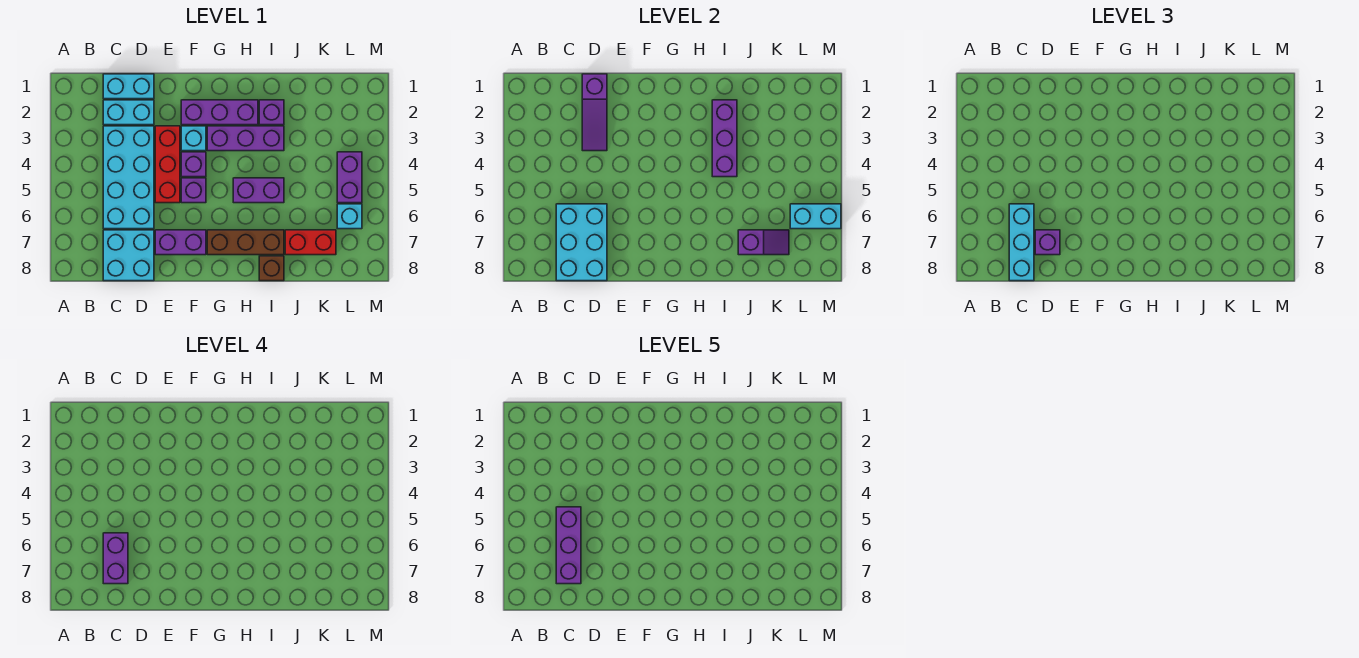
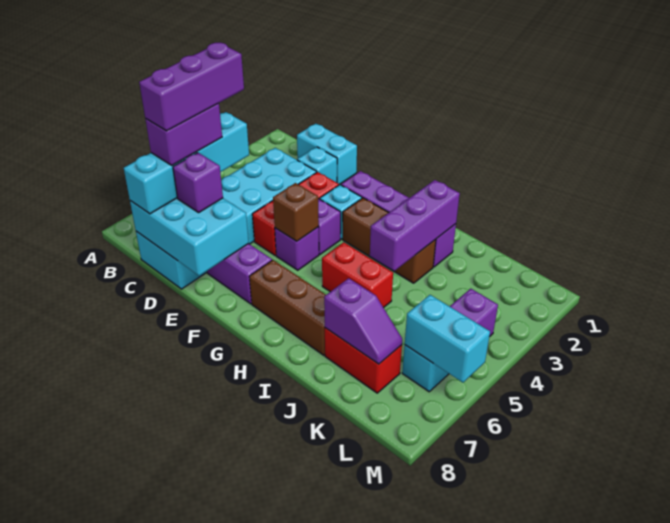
cyan 1x2 brick [103,100,154,125] -> cyan 1x1 brick [297,147,337,183]
cyan 2x3 brick [556,204,607,281] -> cyan 2x3 brick turned to [130,198,249,276]
cyan 1x3 brick [1009,204,1034,281] -> cyan 1x4 brick [124,112,249,214]
purple 1x3 slope [582,74,607,151] -> none
purple 1x3 brick [207,126,284,151] -> brown 1x3 brick [343,198,436,283]
purple 1x2 brick [233,178,284,203] -> red 1x2 brick [322,242,393,308]
brown 1x1 brick [259,256,284,281] -> brown 1x1 brick moved to [273,183,319,241]

